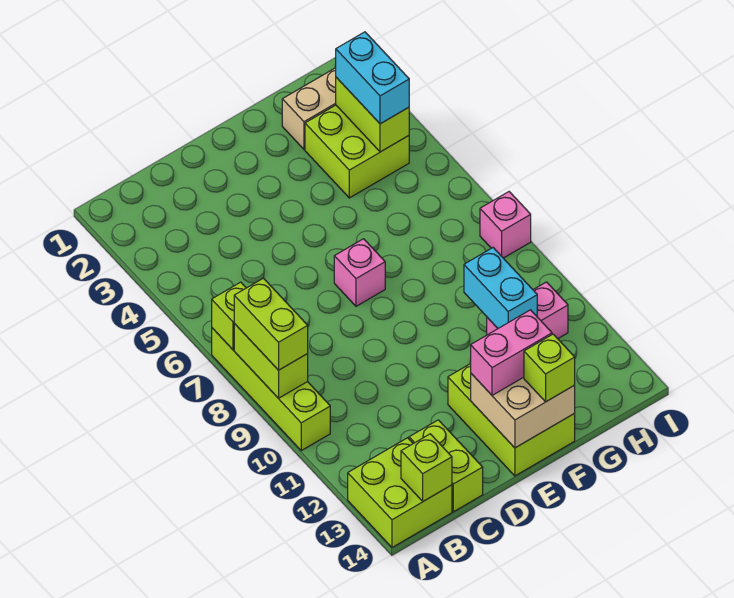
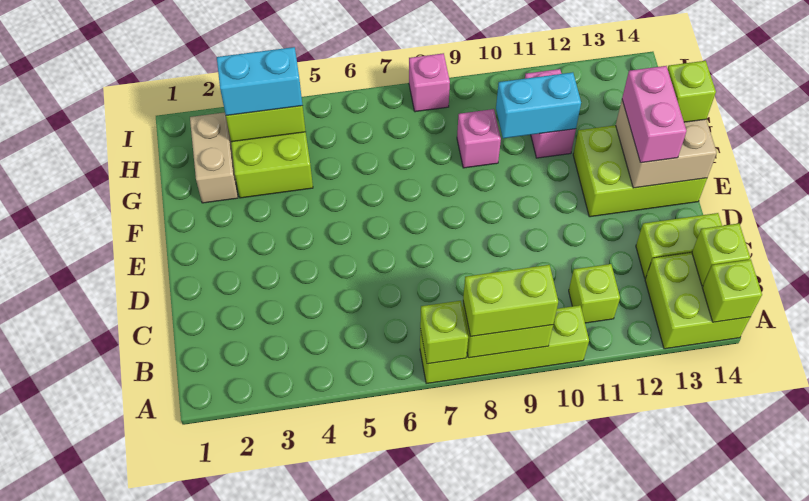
none -> lime 1x1 brick [702,259,762,322]
none -> lime 1x1 brick [569,264,620,323]
pink 1x1 brick [334,239,385,306] -> pink 1x1 brick moved to [457,109,501,168]

